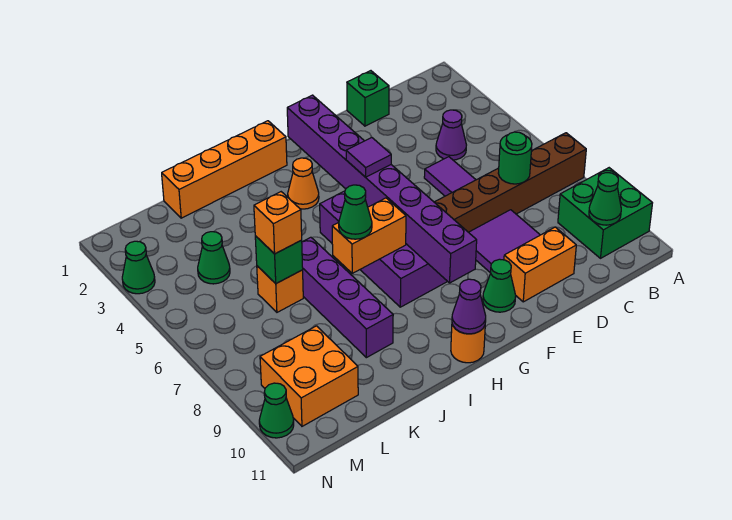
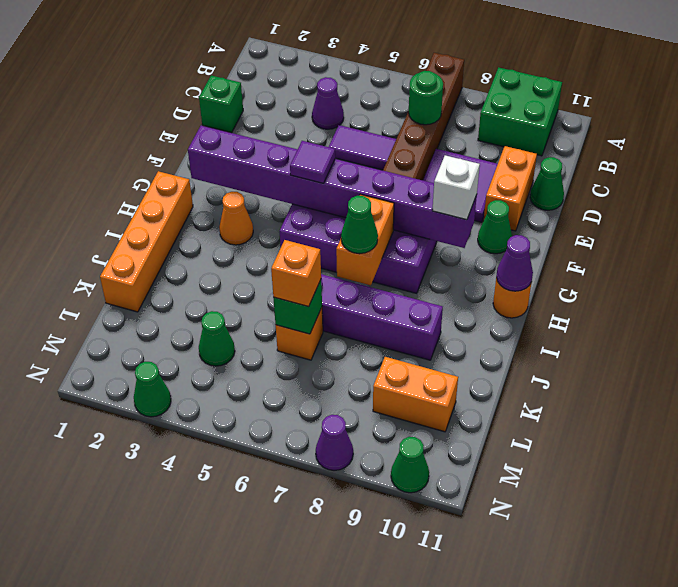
green 1x1 cone [589,173,621,225] -> green 1x1 cone moved to [530,157,564,210]
none -> white 1x1 brick [432,155,480,220]
orange 2x2 brick [260,326,358,426] -> orange 1x2 brick [373,357,458,432]
none -> purple 1x1 cone [316,415,353,470]

